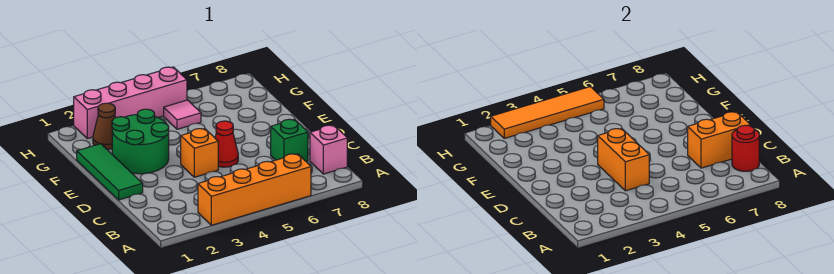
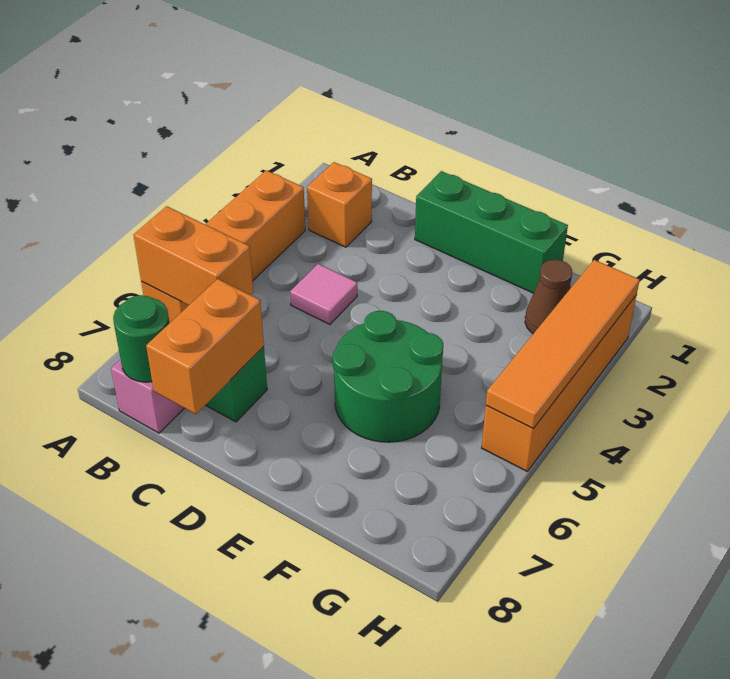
red 1x1 round brick [732,125,759,171] -> green 1x1 round brick [113,295,169,382]
orange 1x2 brick [598,128,649,191] -> orange 1x2 brick moved to [134,206,253,305]
green 1x3 tile [77,144,143,200] -> green 1x3 brick [415,171,568,293]
orange 1x1 brick [181,128,218,177] -> orange 1x1 brick moved to [307,162,372,247]
red 1x1 cone [215,121,238,167] -> none
green 2x2 round brick [112,109,169,174] -> green 2x2 round brick moved to [333,311,443,442]
pink 1x1 tile [164,100,201,129] -> pink 1x1 tile moved to [290,264,357,324]
pink 1x4 brick [74,67,187,138] -> orange 1x4 brick [482,296,636,471]

